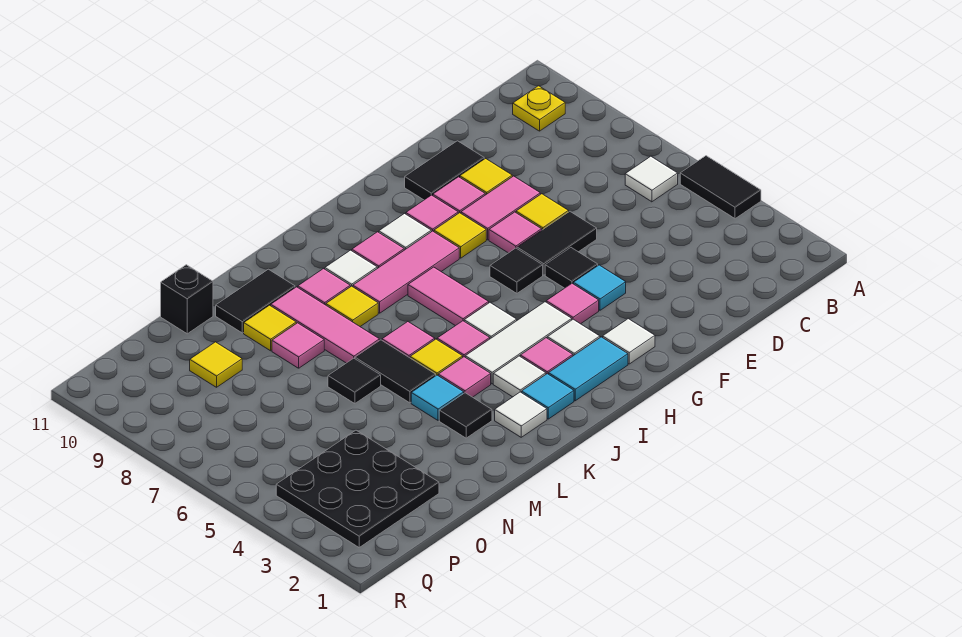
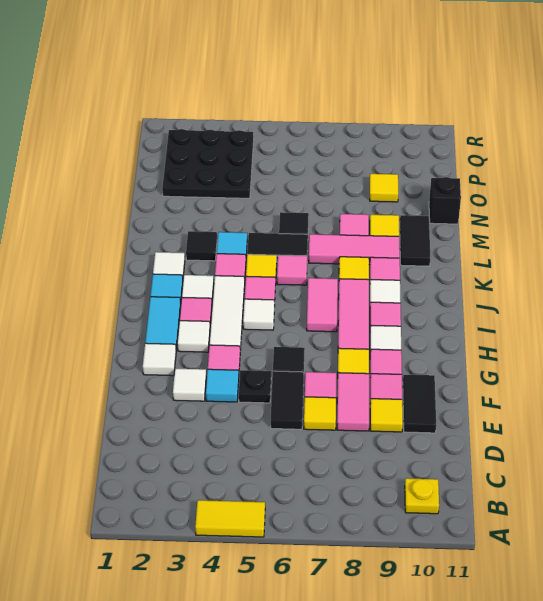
black 1x2 tile [680,156,761,219] -> yellow 1x2 tile [195,500,265,537]
white 1x1 tile [625,156,678,202] -> white 1x1 tile moved to [173,369,206,401]
black 1x1 tile [545,248,598,288] -> black 1x1 plate [239,370,271,403]
pink 1x2 tile [408,267,489,326] -> pink 1x2 tile turned to [307,278,338,332]

